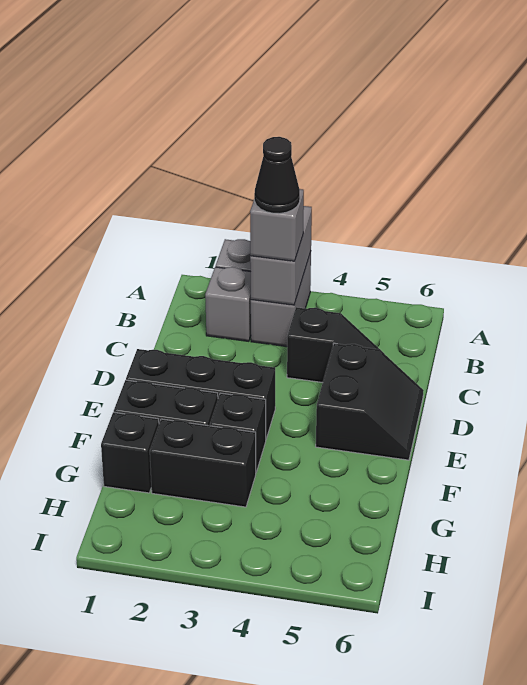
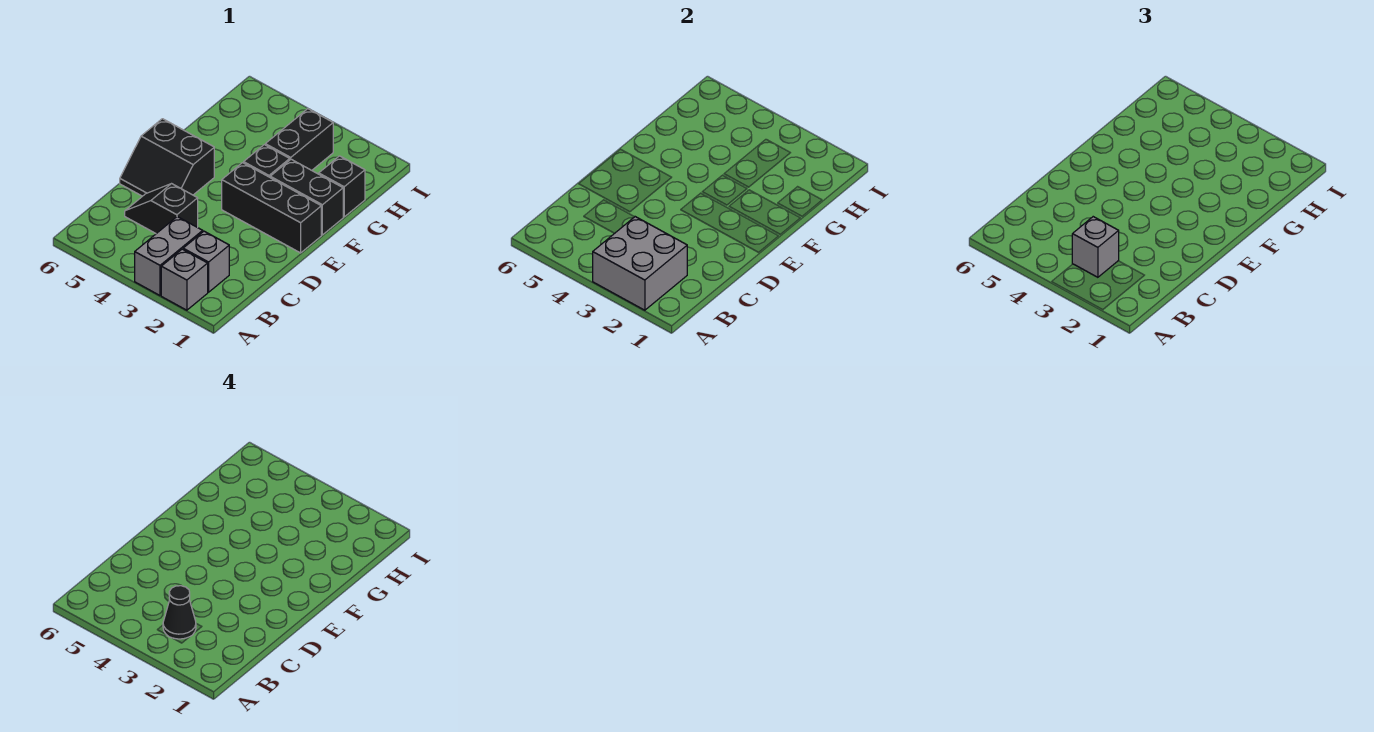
grey 1x2 brick [250,206,312,305] -> grey 2x2 brick [593,217,687,310]
black 2x2 slope [316,343,424,460] -> black 2x2 slope turned to [120,119,214,196]
black 1x2 brick [150,419,256,507] -> black 1x2 brick turned to [265,109,333,170]

